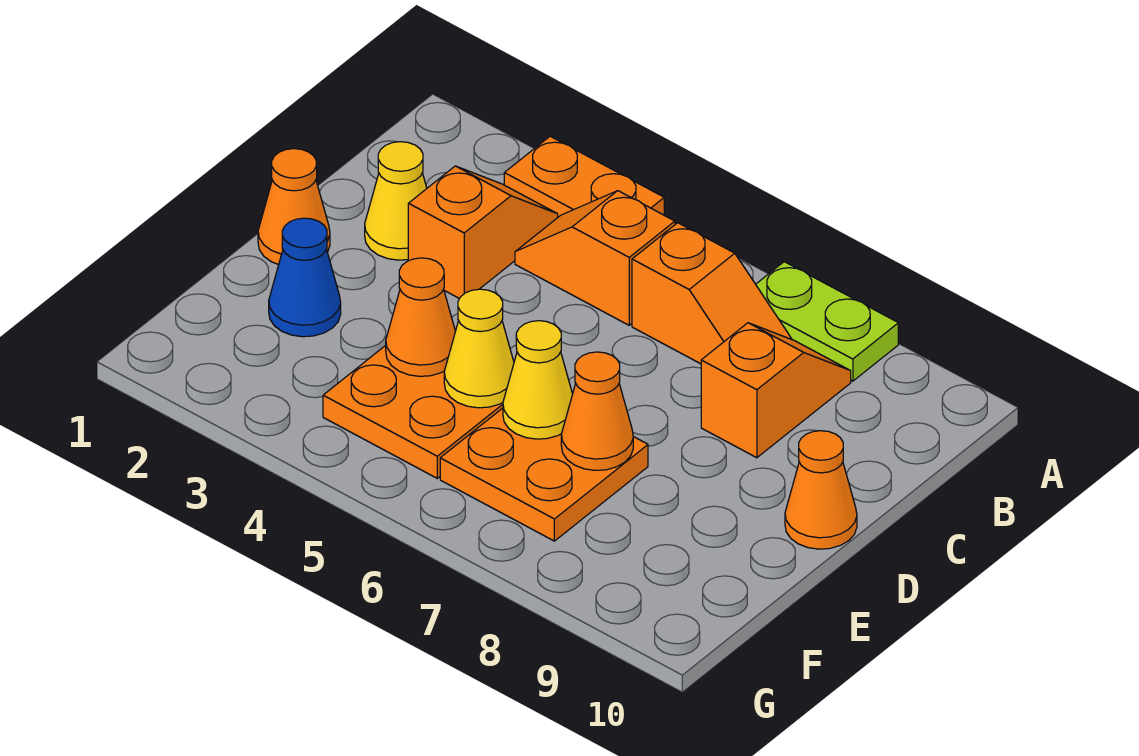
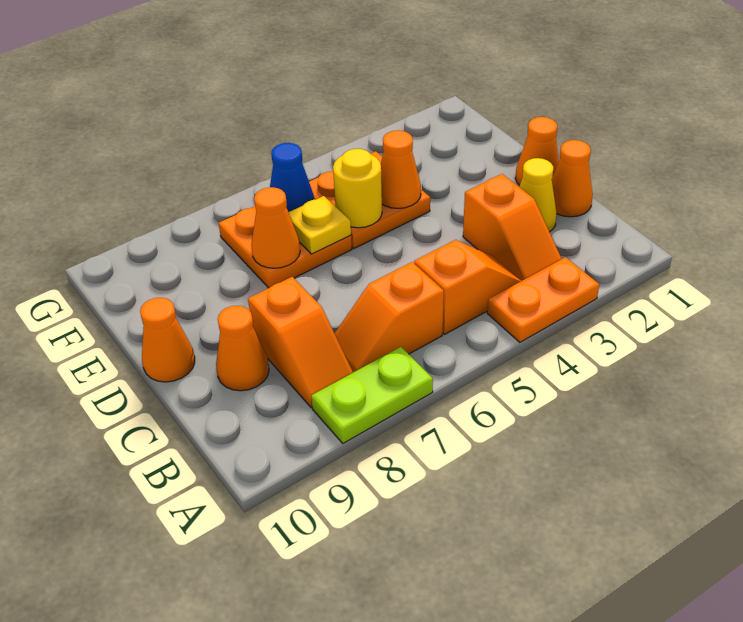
none -> orange 1x1 cone [552,140,593,217]
none -> orange 1x1 cone [216,306,269,391]
blue 1x1 cone [269,218,341,337] -> blue 1x1 cone moved to [270,143,314,212]
yellow 1x1 cone [444,289,514,408] -> yellow 1x1 round brick [333,149,382,228]
yellow 1x1 cone [503,321,572,439] -> yellow 1x1 plate [288,196,351,254]

